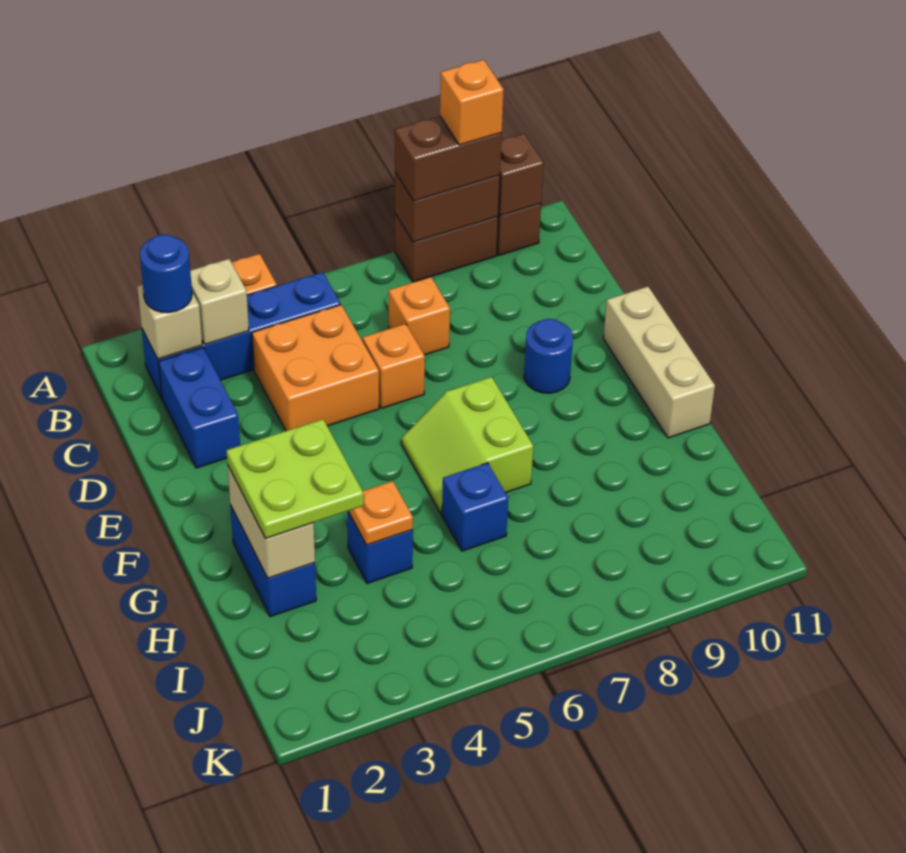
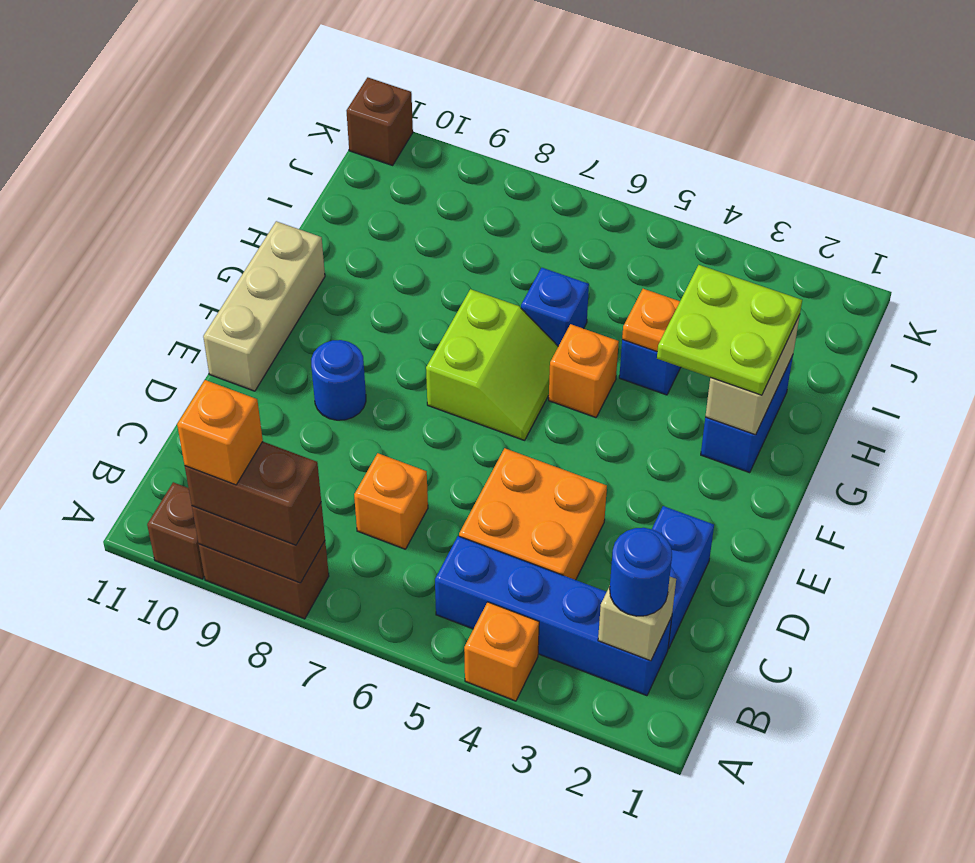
brown 1x1 brick [498,134,544,216] -> brown 1x1 brick moved to [347,77,413,165]
tan 1x1 brick [190,259,249,344] -> none
orange 1x1 brick [363,324,425,408] -> orange 1x1 brick moved to [549,324,619,417]

